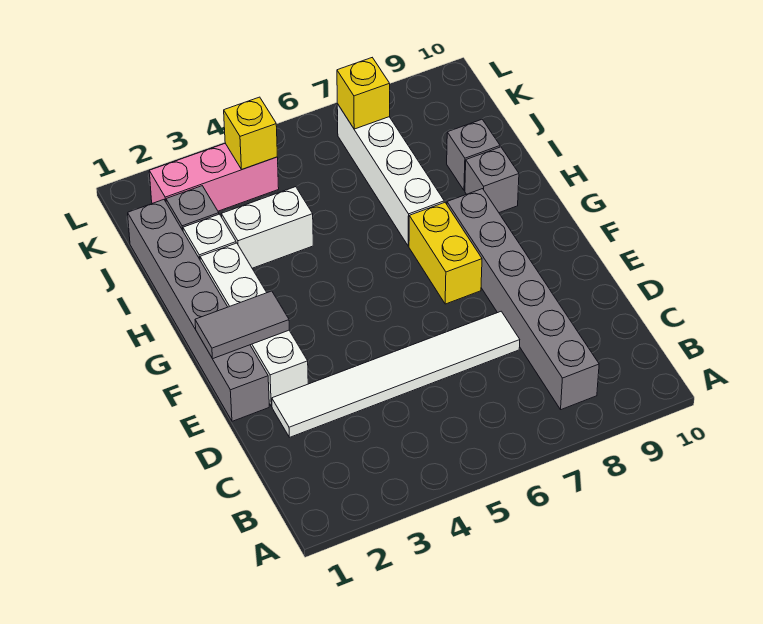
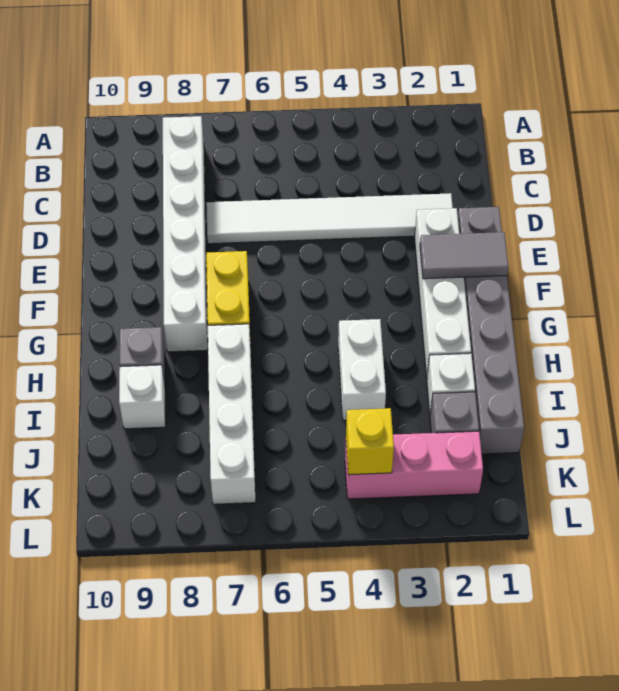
grey 1x6 brick [447,189,599,410] -> white 1x6 brick [163,116,208,352]
white 1x2 brick [221,187,313,268] -> white 1x2 brick turned to [338,319,386,420]
grey 1x1 brick [447,120,500,191] -> white 1x1 brick [119,365,165,429]
yellow 1x1 brick [337,58,390,129] -> none

